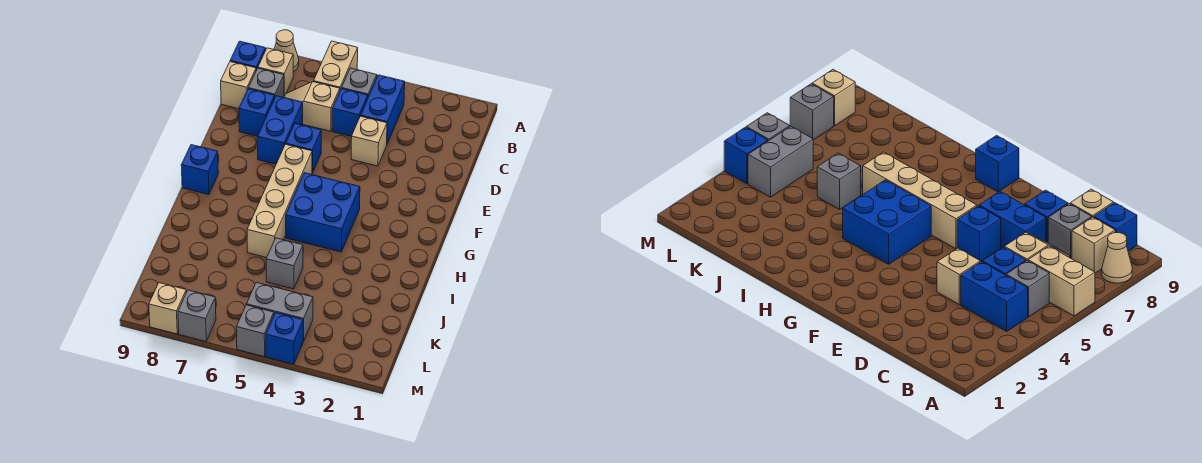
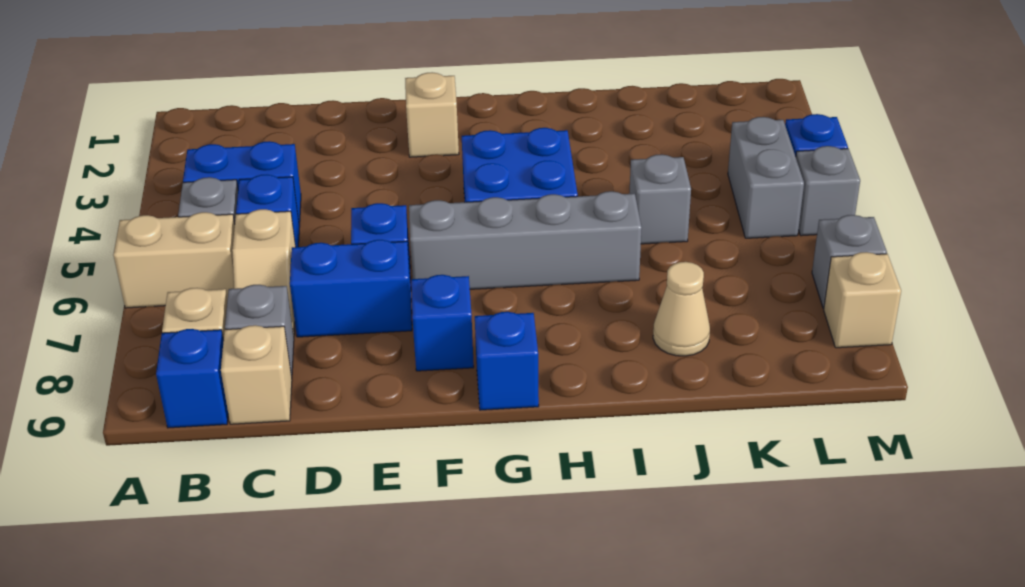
tan 1x1 cone [274,30,299,72] -> tan 1x1 cone moved to [653,262,710,356]
tan 1x1 brick [351,116,387,166] -> tan 1x1 brick moved to [405,72,459,157]
blue 1x1 brick [239,89,275,136] -> blue 1x1 brick moved to [411,275,474,371]
tan 1x4 brick [247,144,312,258] -> grey 1x4 brick [409,191,642,289]

